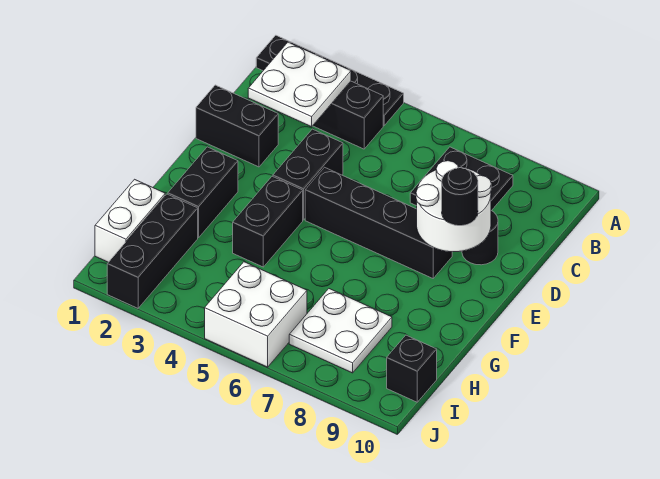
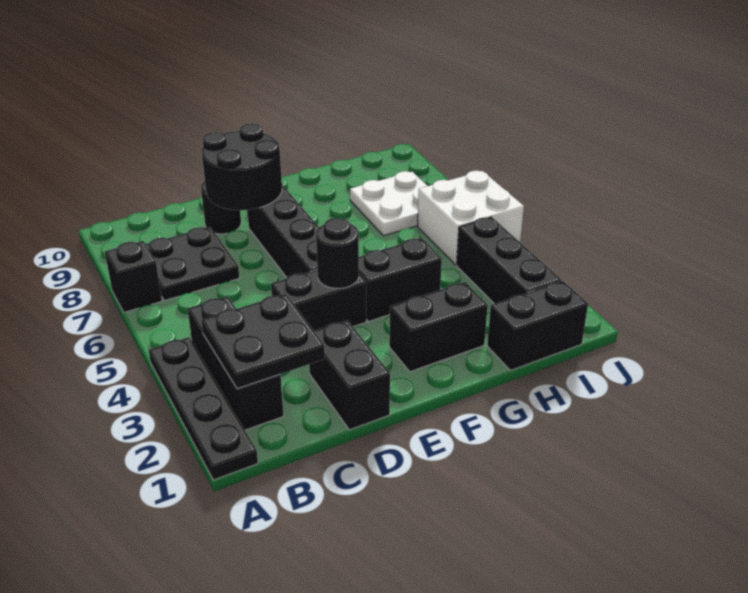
white 2x2 plate [248,42,351,127] -> black 2x2 plate [201,294,325,389]
white 2x2 round brick [416,161,491,252] -> black 2x2 round brick [202,123,282,210]
black 1x1 round brick [442,168,478,226] -> black 1x1 round brick moved to [316,218,359,289]
white 1x2 brick [95,179,165,262] -> black 1x2 brick [487,281,588,370]
black 1x3 brick [107,194,198,308] -> black 1x3 brick turned to [457,217,562,304]
black 1x1 brick [387,335,437,402] -> black 1x1 brick moved to [105,241,162,312]

